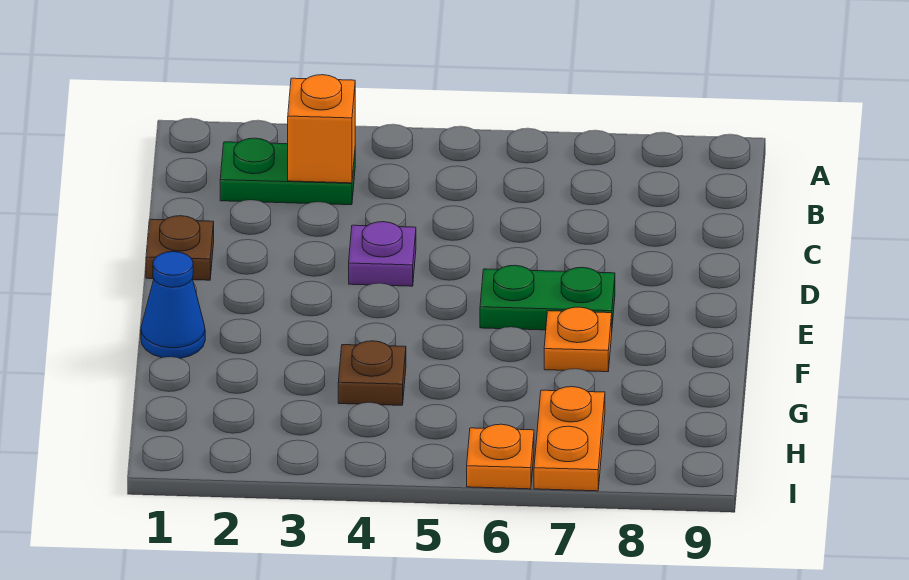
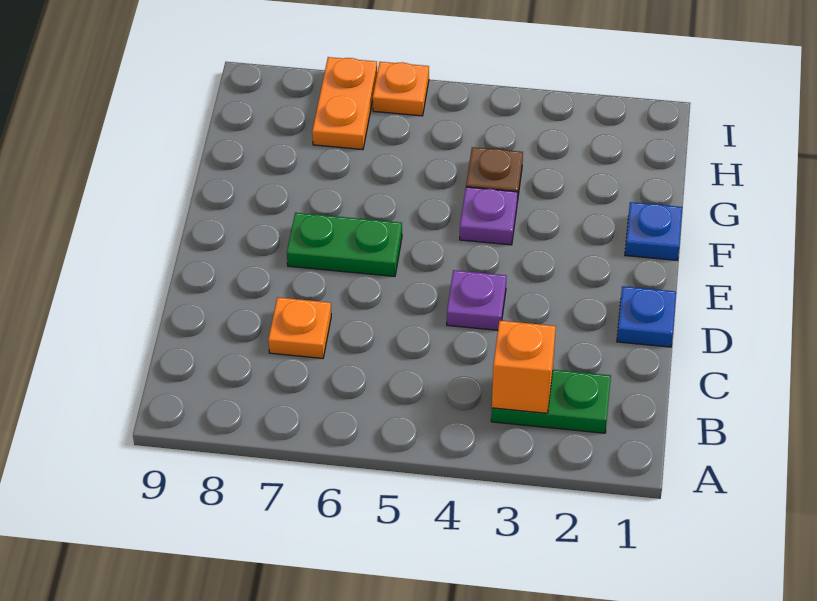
brown 1x1 plate [146,216,214,280] -> blue 1x1 plate [617,286,676,347]
blue 1x1 cone [141,252,205,358] -> blue 1x1 plate [625,202,682,260]
none -> purple 1x1 plate [460,187,518,245]
orange 1x1 plate [544,307,612,372] -> orange 1x1 plate moved to [268,297,331,358]

